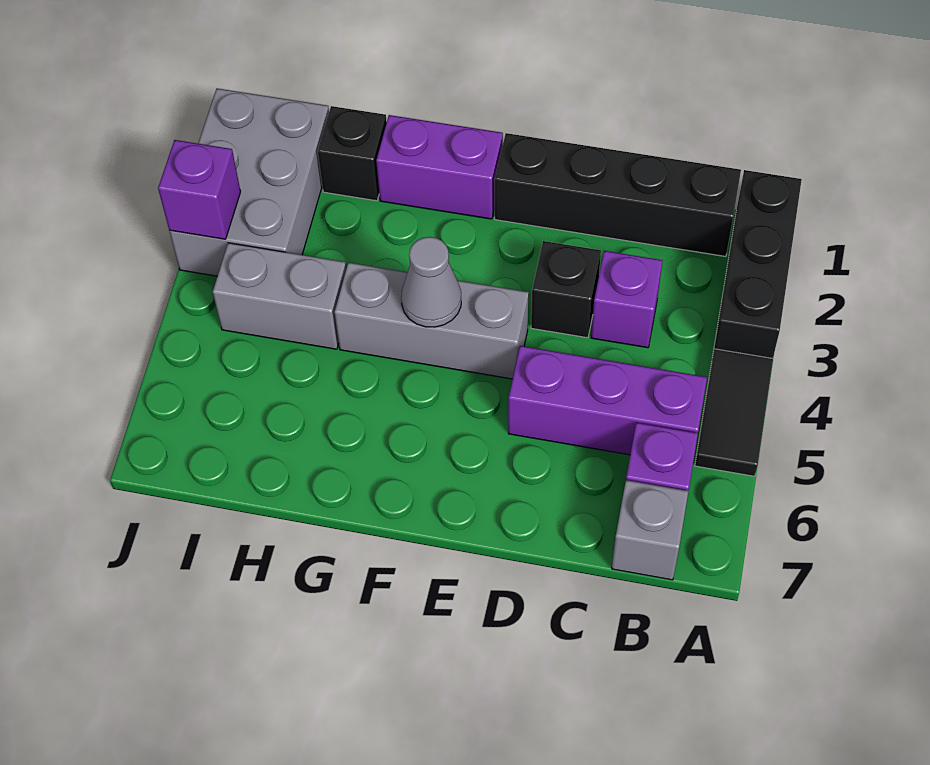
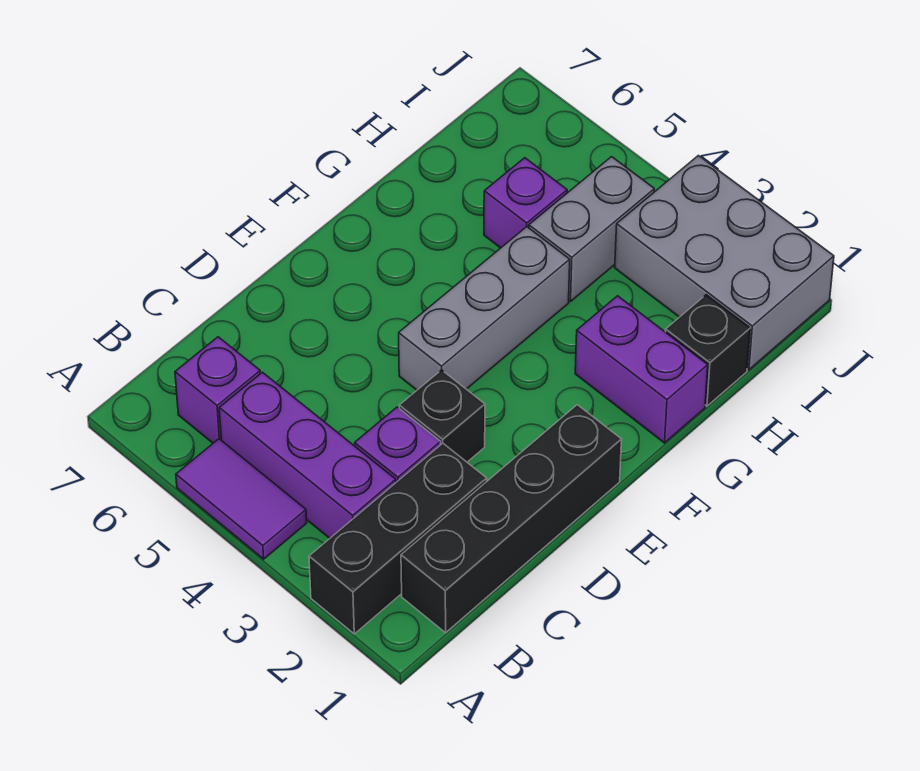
black 1x3 brick [714,170,802,359] -> black 1x3 brick turned to [309,443,487,634]
black 1x2 tile [695,349,773,476] -> purple 1x2 tile [176,439,307,559]
purple 1x3 brick [508,346,707,455] -> purple 1x3 brick turned to [219,372,396,538]
grey 1x1 brick [612,480,688,580] -> none
purple 1x2 brick [376,115,503,219] -> purple 1x2 brick turned to [575,296,708,443]
grey 1x1 cone [401,237,461,327] -> none
purple 1x1 brick [158,140,241,239] -> purple 1x1 brick moved to [484,158,567,248]

